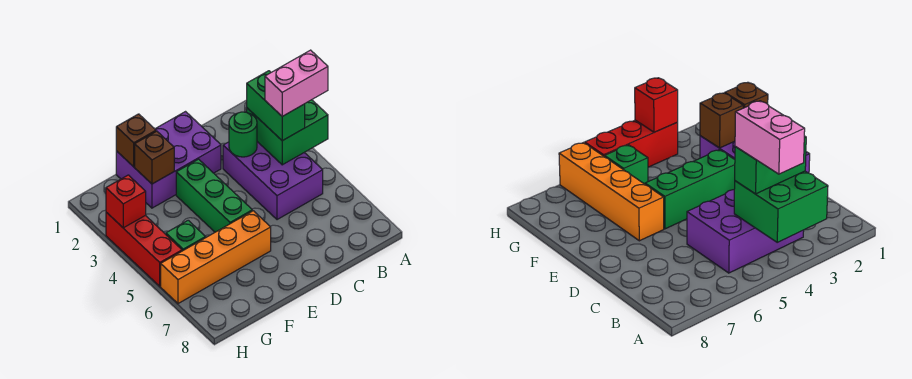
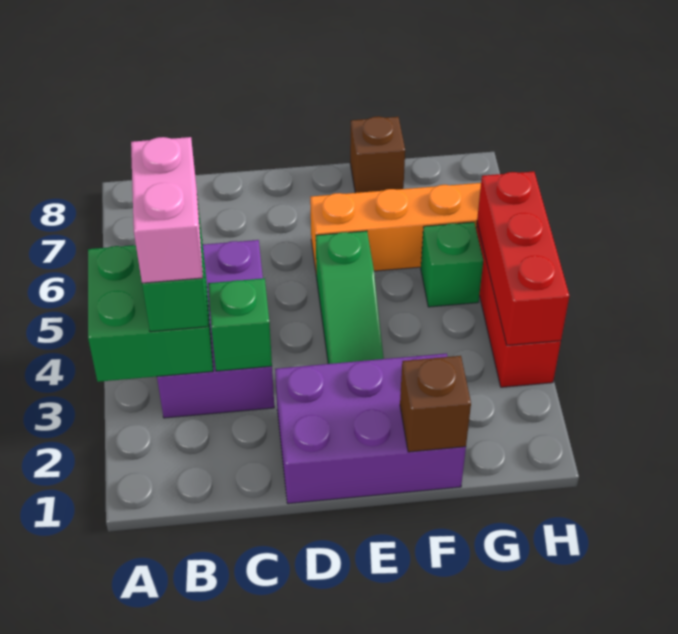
pink 1x2 brick [265,50,328,116] -> pink 1x2 brick turned to [131,137,203,283]
green 1x1 round brick [229,112,257,157] -> green 1x1 brick [208,278,272,371]
green 1x3 brick [176,159,252,232] -> green 1x3 slope [316,231,384,364]
brown 1x1 brick [135,131,174,184] -> brown 1x1 brick moved to [350,116,405,193]
red 1x1 brick [106,175,146,228] -> red 1x3 brick [477,172,569,345]

